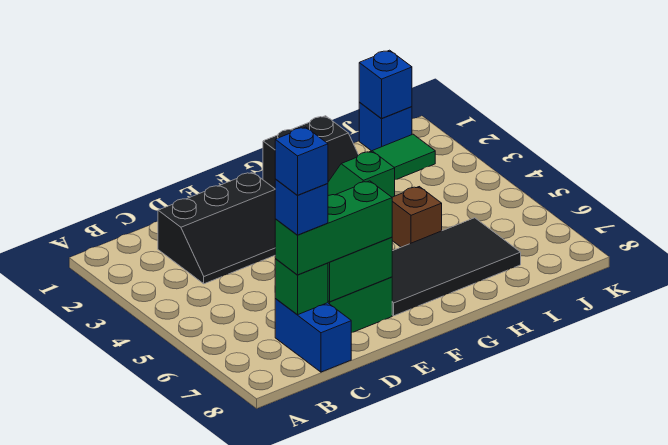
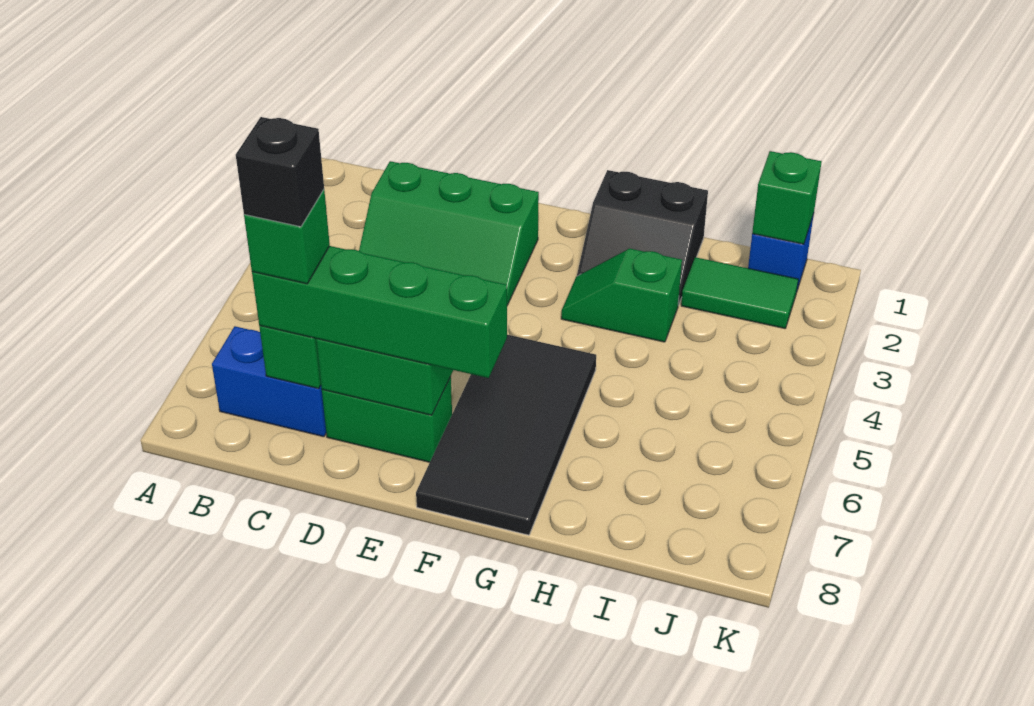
black 2x3 slope [158,172,275,284] -> green 2x3 slope [359,161,539,305]
blue 1x2 brick [275,299,351,372] -> blue 1x2 brick turned to [212,326,326,437]
green 1x3 brick [275,181,392,275] -> green 1x4 brick [252,246,507,378]
blue 1x1 brick [275,179,328,235] -> green 1x1 brick [244,190,330,284]
blue 1x1 brick [275,127,328,195] -> black 1x1 brick [236,117,324,227]
black 2x4 tile [392,218,521,316] -> black 2x4 tile turned to [416,335,596,535]
brown 1x1 brick [392,187,442,247] -> none
blue 1x1 brick [359,50,412,119] -> green 1x1 brick [752,151,822,244]

